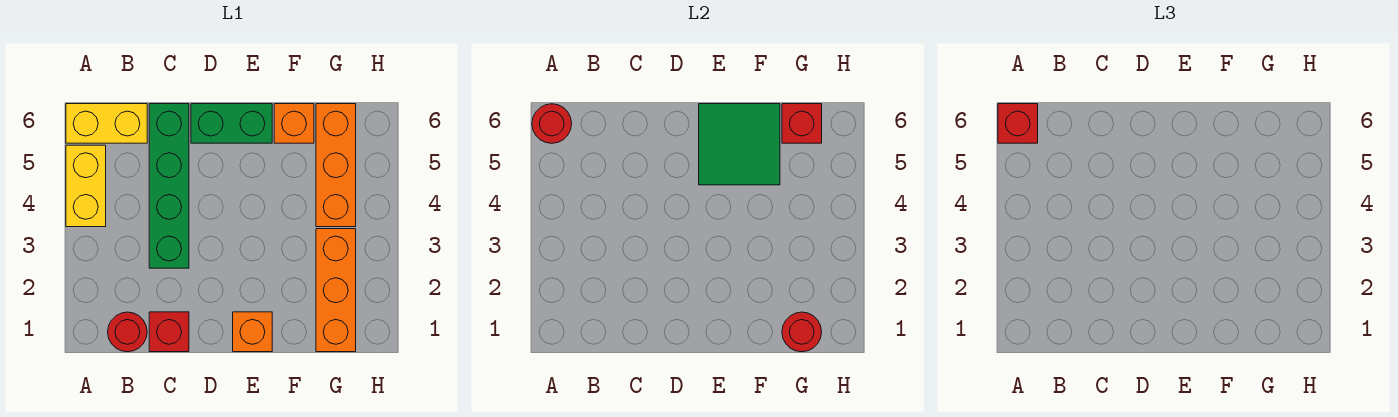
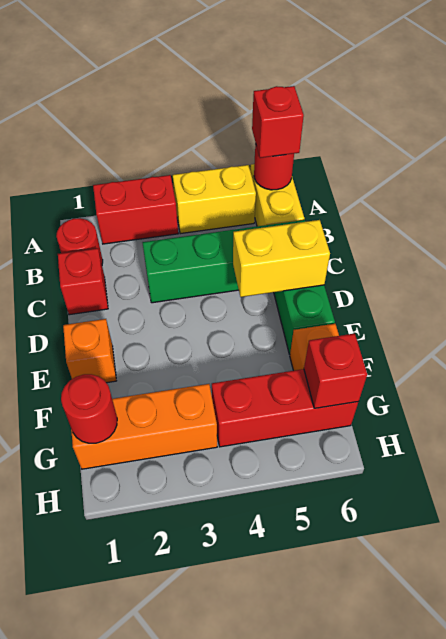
none -> red 1x2 brick [93,175,178,244]
none -> yellow 1x2 brick [233,220,330,297]
green 2x2 tile [699,104,780,185] -> none
orange 1x3 brick [316,104,356,227] -> red 1x3 brick [212,369,358,447]

